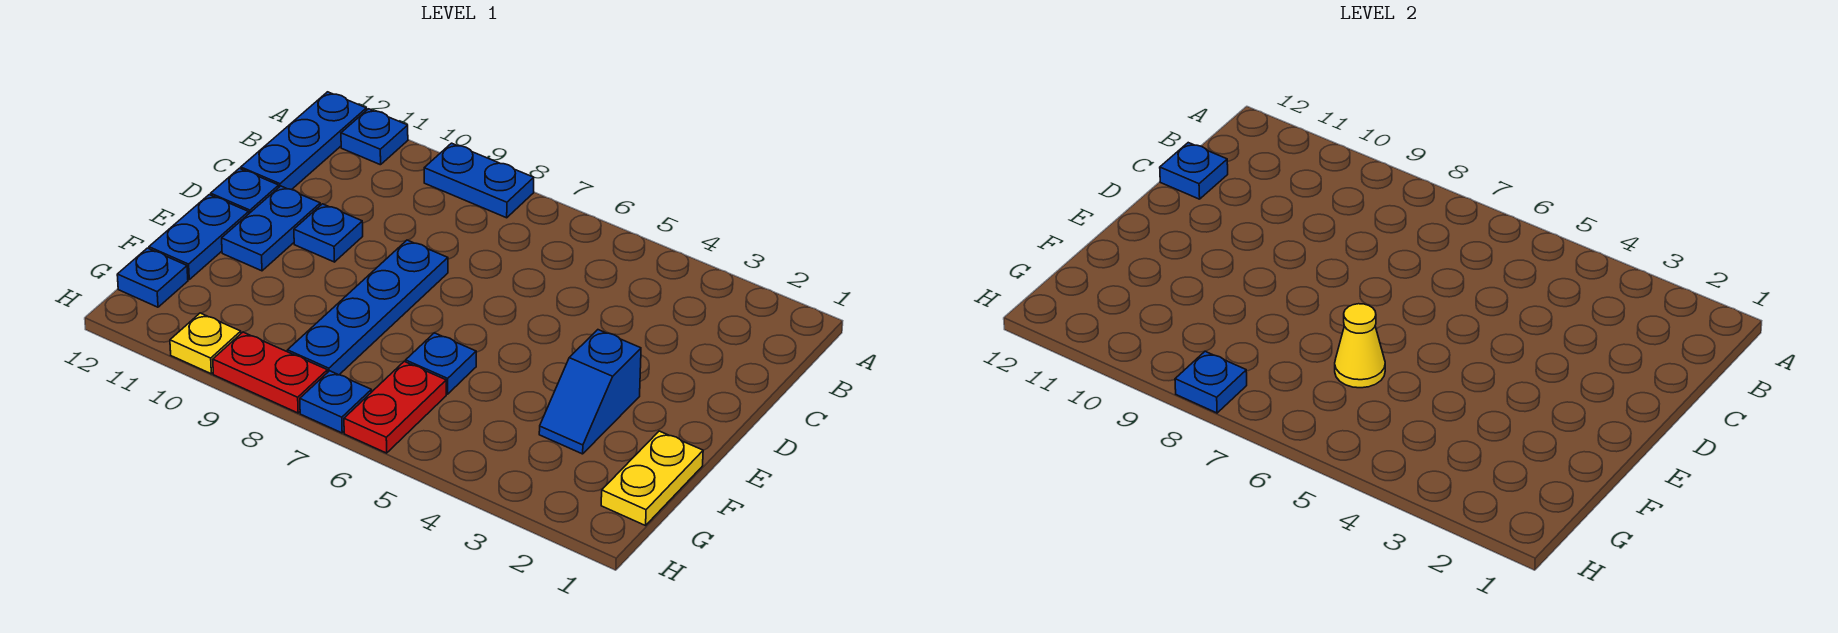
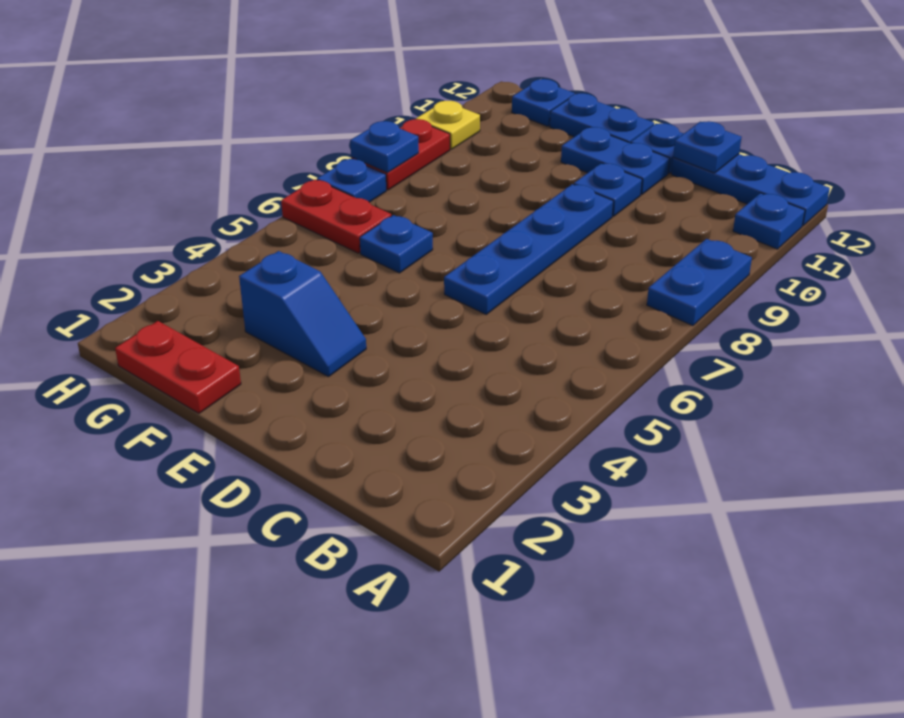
blue 1x4 plate [287,240,448,375] -> blue 1x4 plate turned to [444,184,613,314]
blue 1x2 slope [539,330,641,454] -> blue 1x2 slope turned to [239,251,366,377]
yellow 1x2 plate [601,431,703,526] -> red 1x2 plate [115,321,241,413]
yellow 1x1 cone [1335,304,1385,388] -> none

